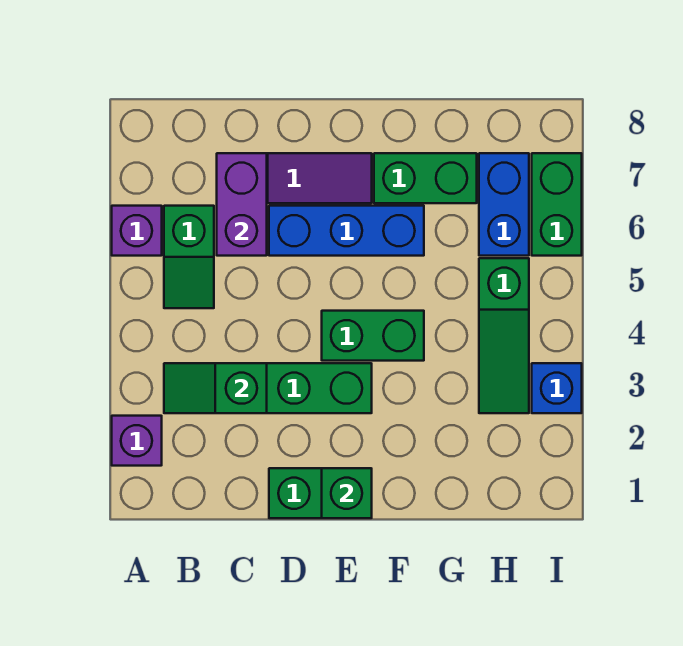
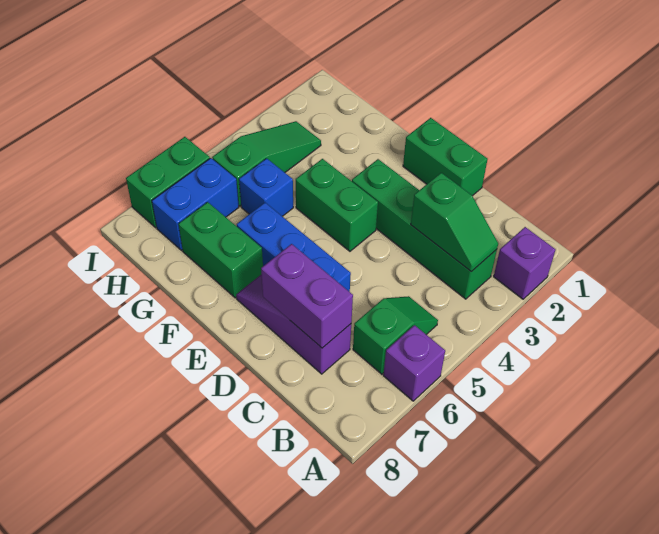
purple 1x2 brick [217,153,267,256] -> purple 1x2 brick turned to [261,244,353,348]
green 1x1 brick [322,468,372,518] -> none
blue 1x1 brick [532,363,582,413] -> blue 1x1 brick moved to [239,158,293,216]

